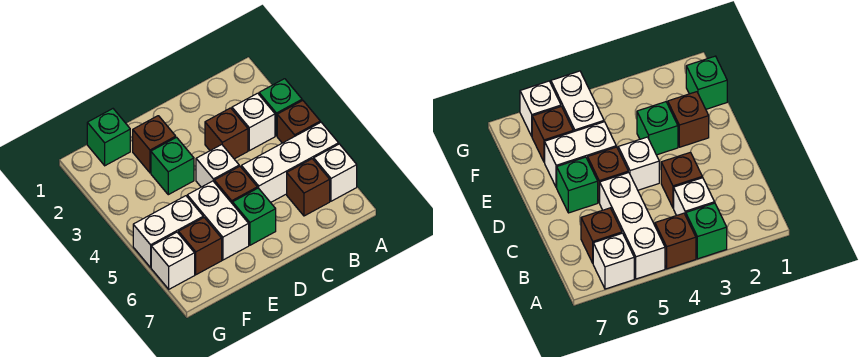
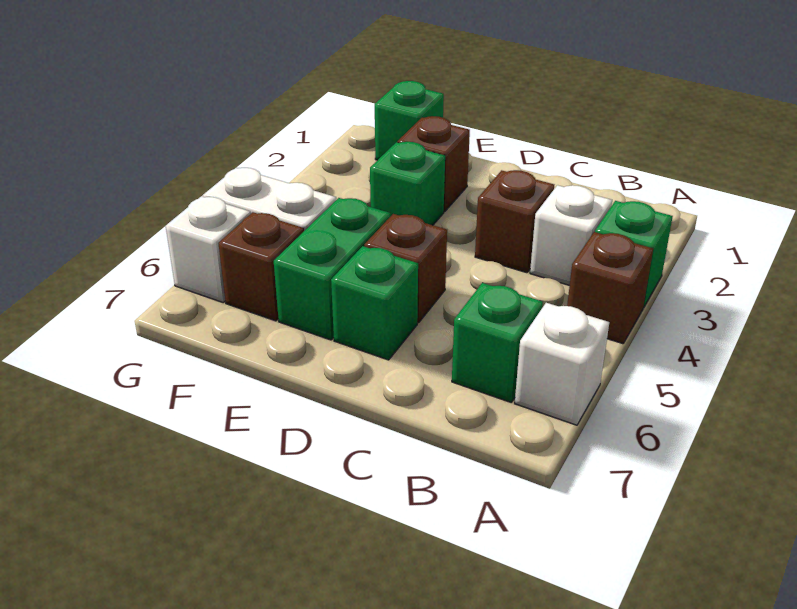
white 1x3 brick [241,122,339,203] -> none
brown 1x1 brick [287,159,330,216] -> green 1x1 brick [452,283,543,402]
white 1x1 brick [196,145,239,187] -> none
white 1x2 brick [187,181,249,260] -> green 1x2 brick [274,198,391,340]

